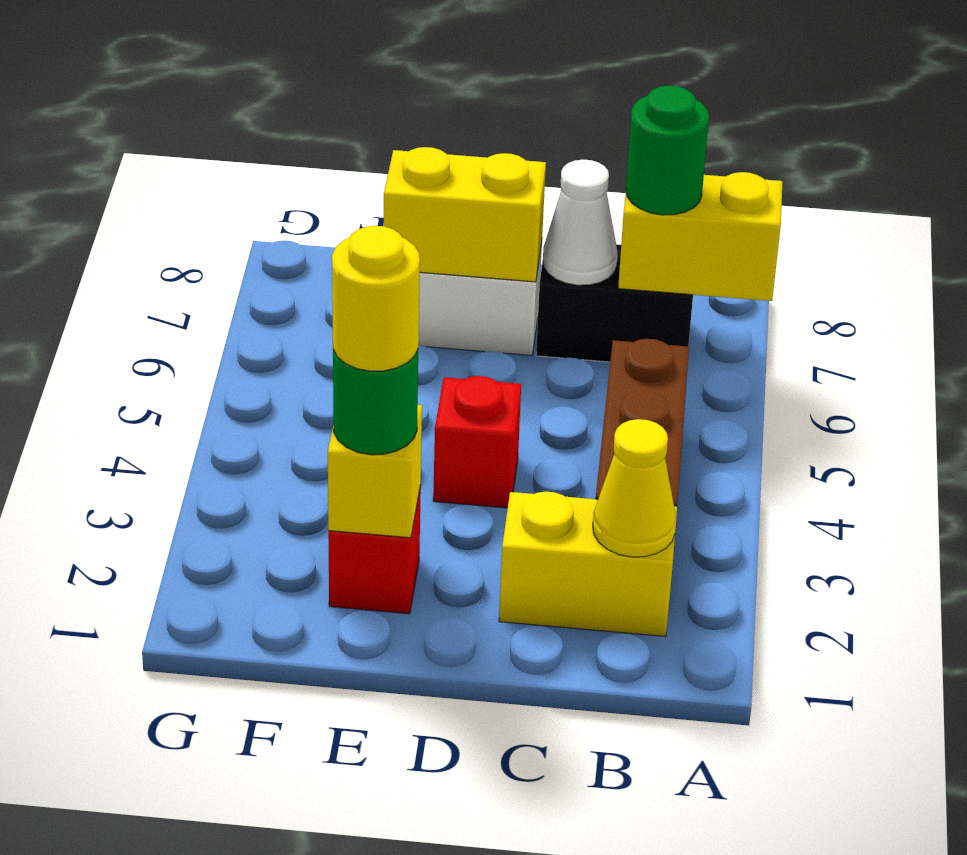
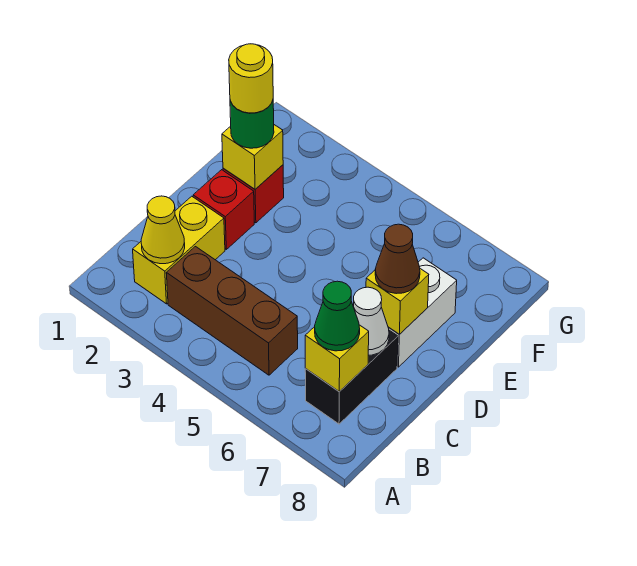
yellow 1x2 brick [618,172,783,301] -> yellow 1x1 brick [305,325,369,392]
green 1x1 round brick [626,86,709,215] -> green 1x1 cone [315,281,360,351]
red 1x1 brick [433,376,521,508] -> red 1x1 brick moved to [193,170,254,249]
yellow 1x2 brick [384,147,546,282] -> yellow 1x1 brick [366,269,429,334]
none -> brown 1x1 cone [375,224,420,294]

